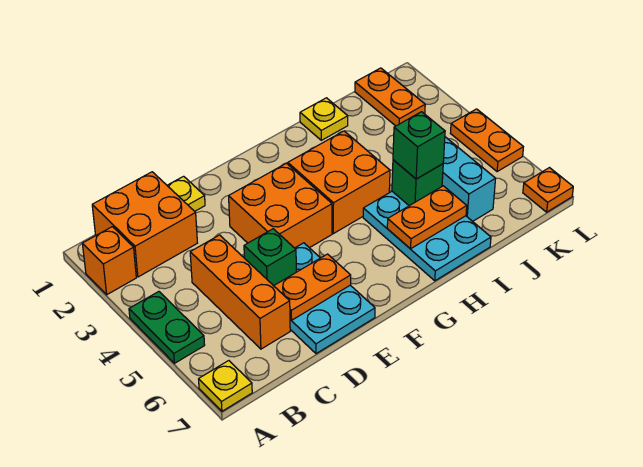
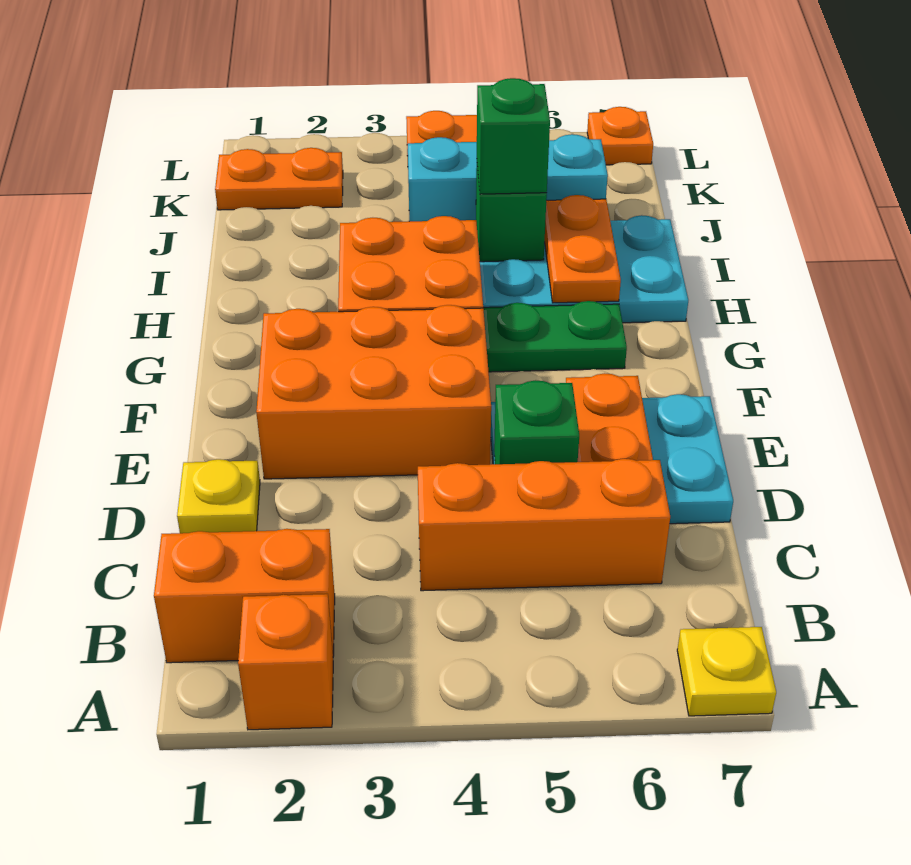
green 1x2 plate [129,292,205,363] -> green 1x2 plate moved to [483,301,627,372]
orange 2x2 brick [92,172,197,277] -> orange 1x2 brick [154,529,335,663]
orange 2x2 brick [229,163,332,248] -> orange 2x3 brick [256,305,491,479]
yellow 1x1 plate [300,98,348,140] -> none

